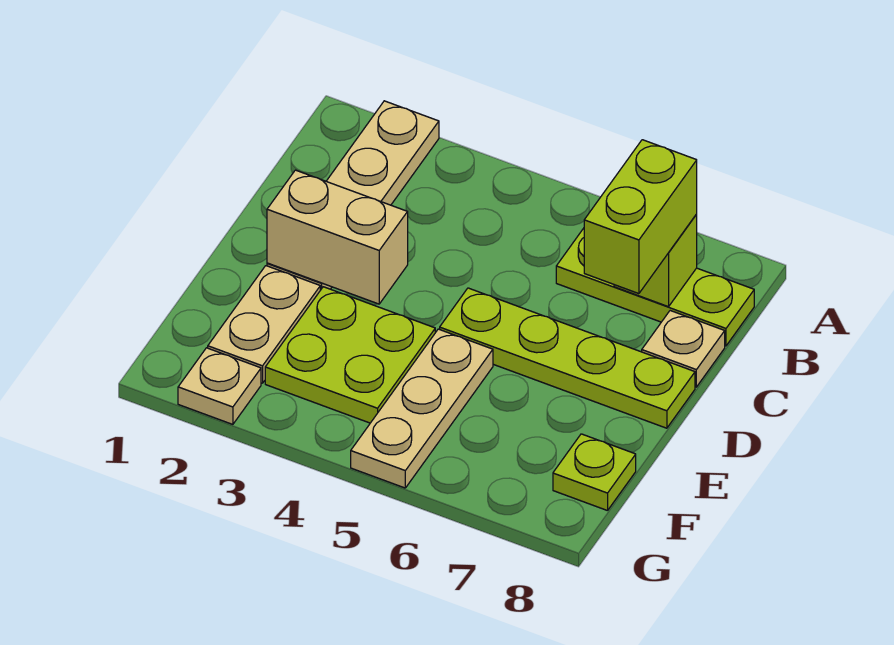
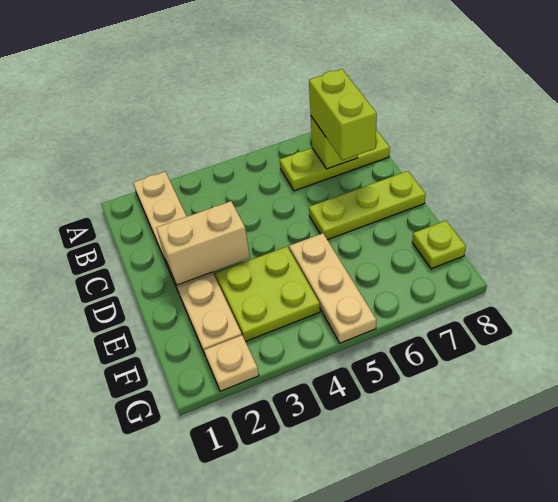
tan 1x1 plate [642,311,725,387] -> none
lime 1x4 plate [440,288,695,428] -> lime 1x3 plate [309,171,426,240]

